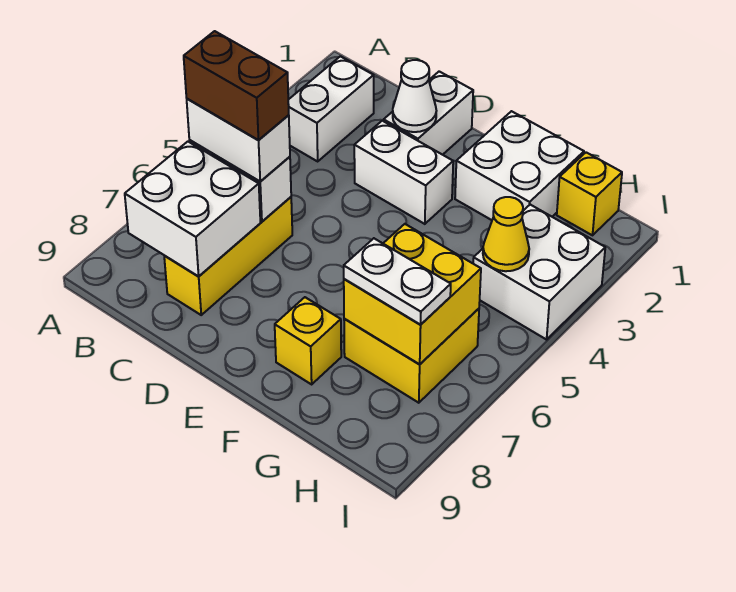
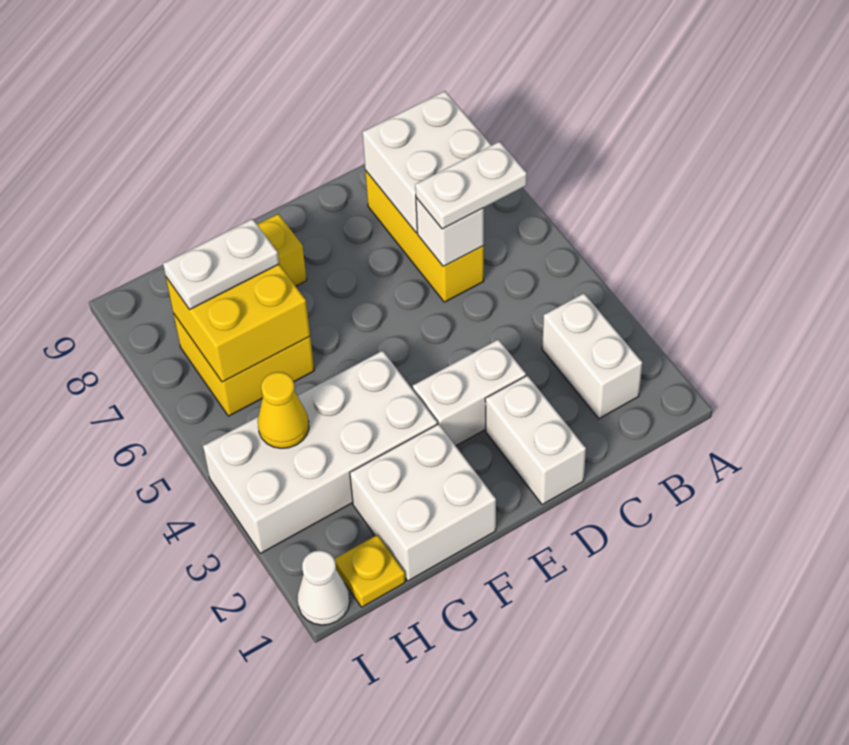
white 1x2 brick [187,99,290,182] -> white 1x2 plate [415,142,527,229]
brown 1x2 brick [184,31,289,140] -> none
white 1x1 cone [393,60,436,132] -> white 1x1 cone moved to [297,550,350,625]
yellow 1x1 brick [557,152,622,235] -> yellow 1x1 plate [334,535,405,607]
white 2x2 brick [473,205,605,340] -> white 2x4 brick [203,351,437,553]

